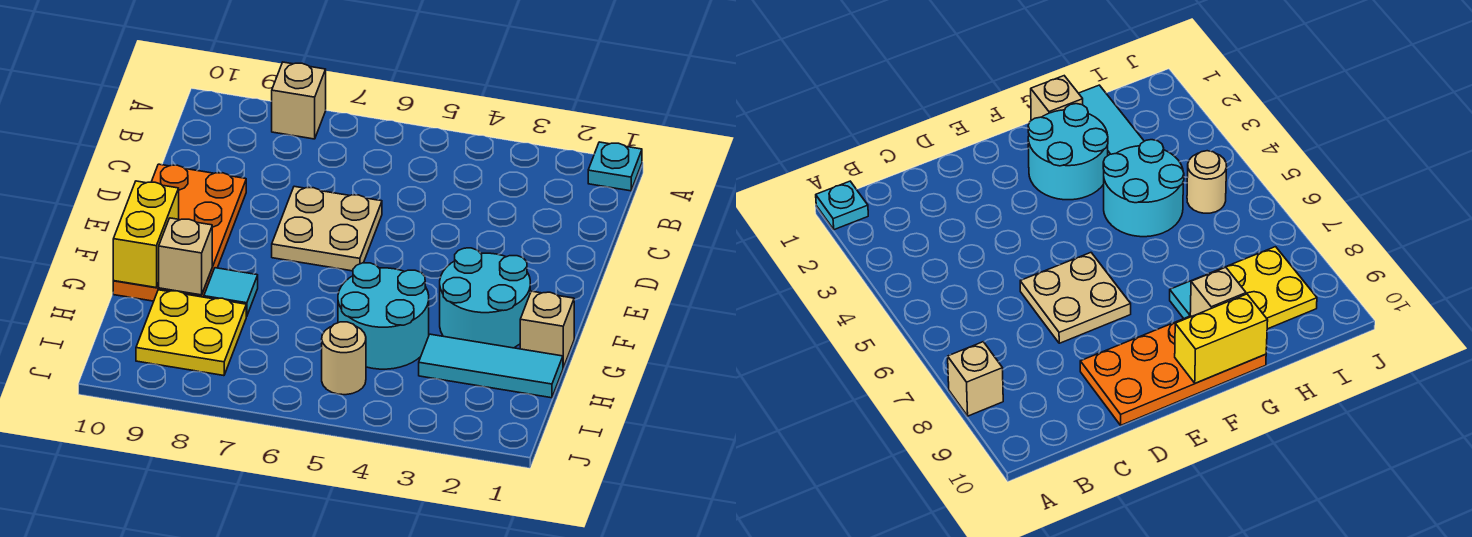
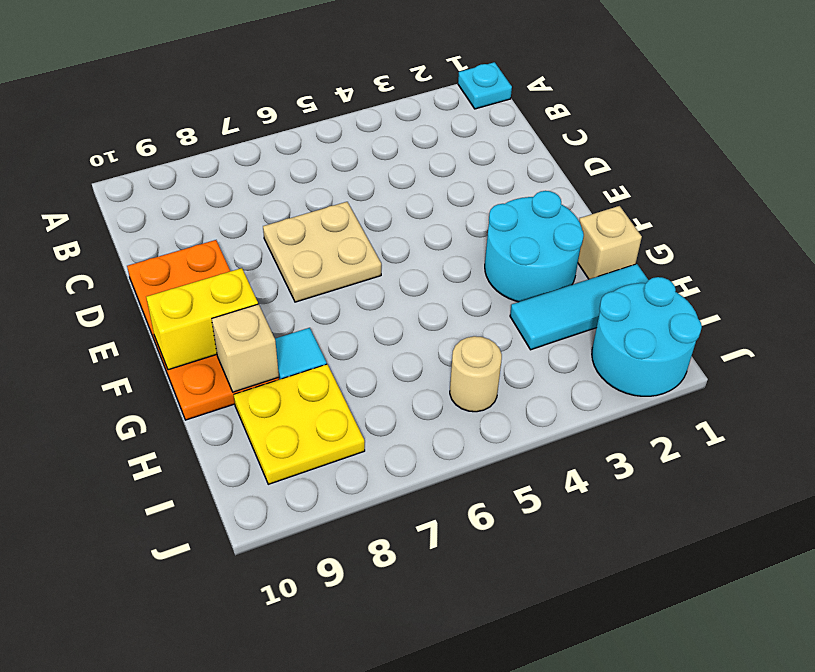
tan 1x1 brick [272,62,326,139] -> none
yellow 1x2 brick [113,181,179,287] -> yellow 1x2 brick turned to [146,268,258,370]
cyan 2x2 round brick [338,263,429,369] -> cyan 2x2 round brick moved to [592,277,702,396]

